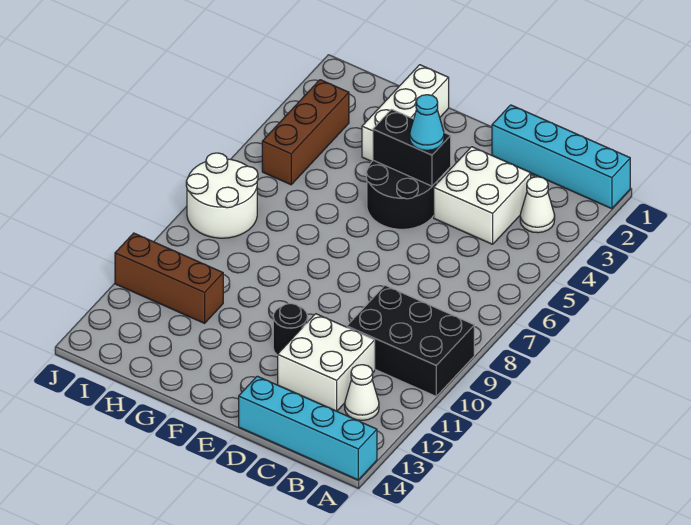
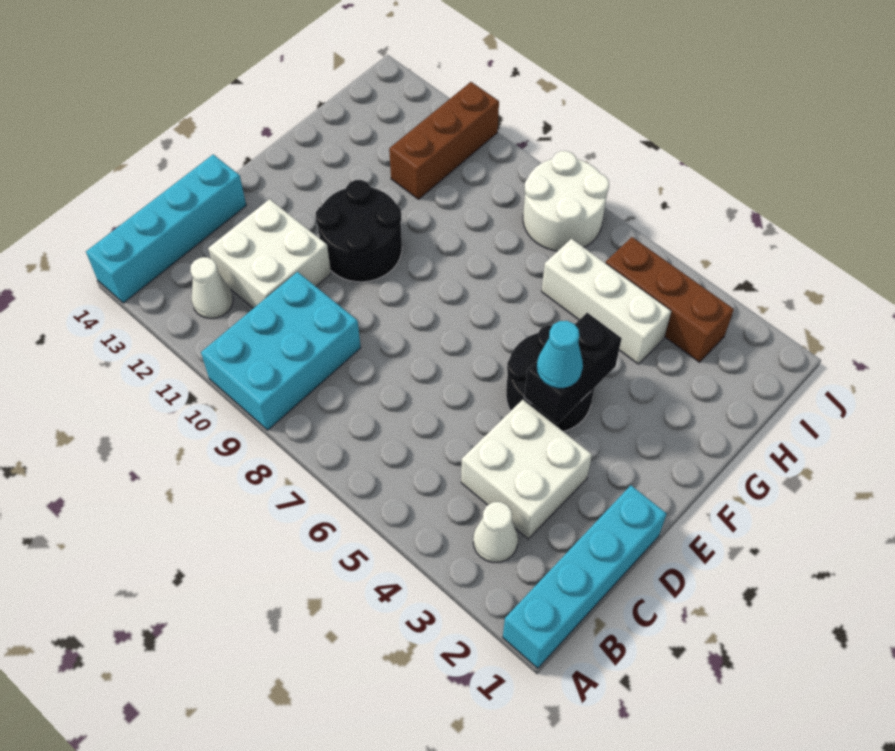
black 2x3 brick [347,285,474,396] -> cyan 2x3 brick [201,272,361,430]
black 1x1 round brick [273,304,308,355] -> black 2x2 round brick [316,180,402,282]
white 1x3 brick [362,65,449,161] -> white 1x3 brick moved to [542,239,671,364]

